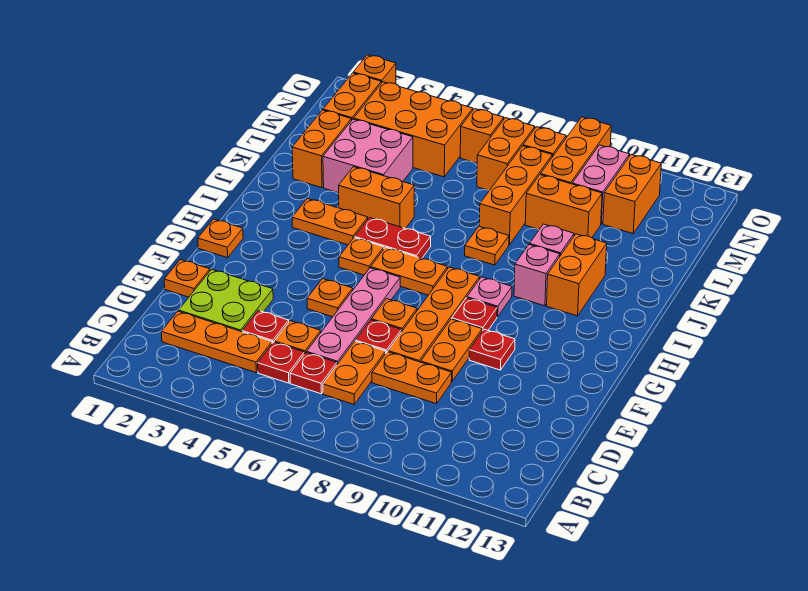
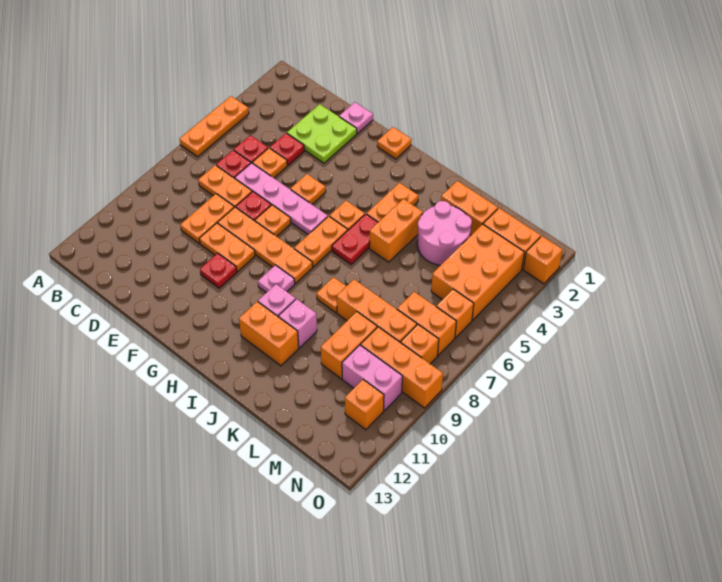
orange 1x3 plate [161,311,272,372] -> orange 1x3 plate moved to [180,96,249,157]
orange 1x1 plate [164,260,210,297] -> pink 1x1 plate [339,102,373,133]
red 1x1 plate [452,298,497,331] -> none
pink 2x2 brick [323,119,413,193] -> pink 2x2 round brick [417,201,472,265]
orange 1x2 brick [603,154,661,233] -> orange 1x1 brick [345,380,384,430]

